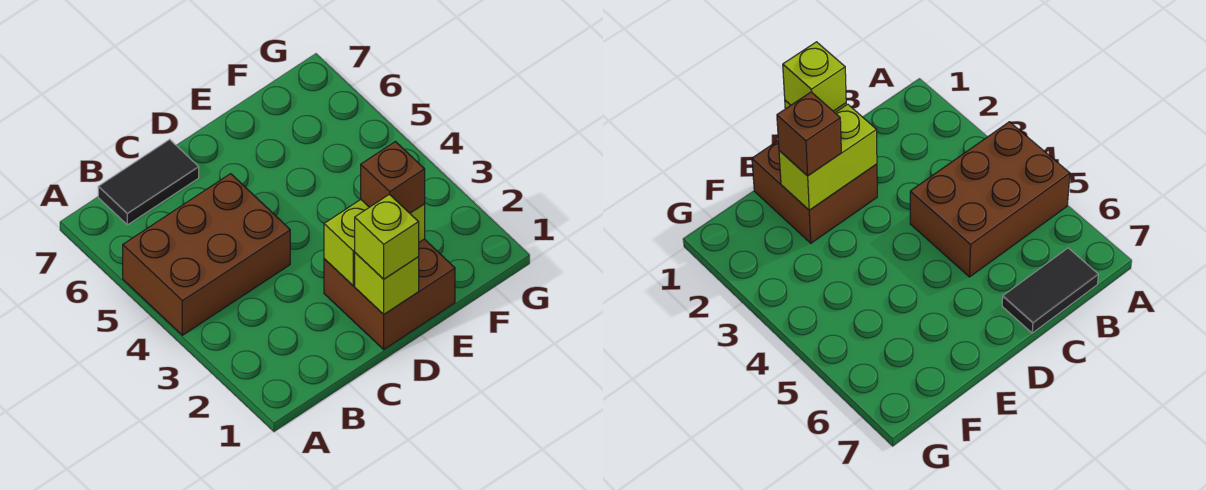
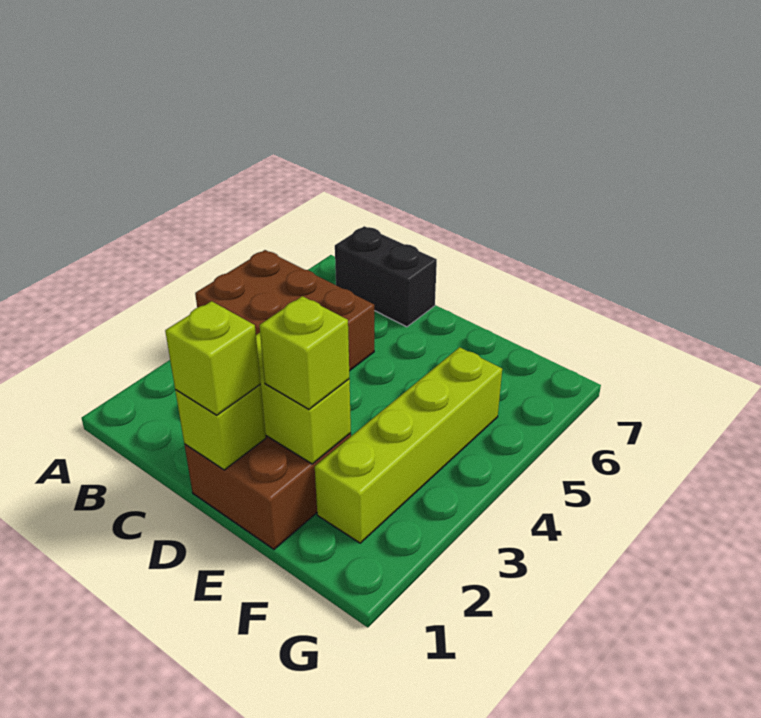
black 1x2 tile [98,139,199,225] -> black 1x2 brick [335,226,437,327]
brown 1x1 brick [361,142,425,213] -> lime 1x1 brick [259,296,349,409]
none -> lime 1x4 brick [315,347,502,543]

